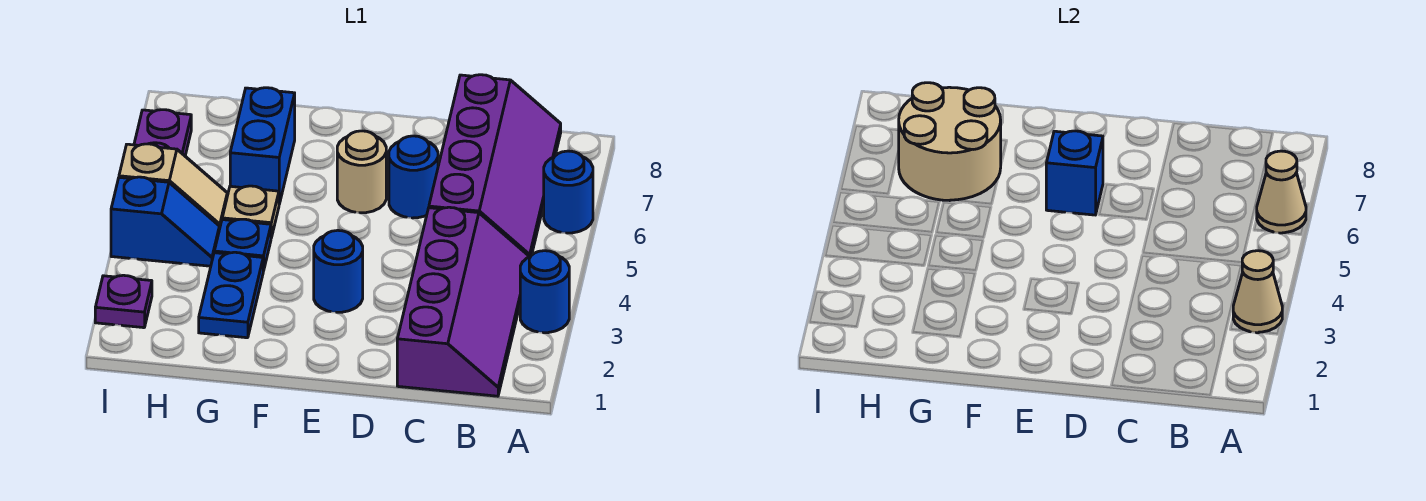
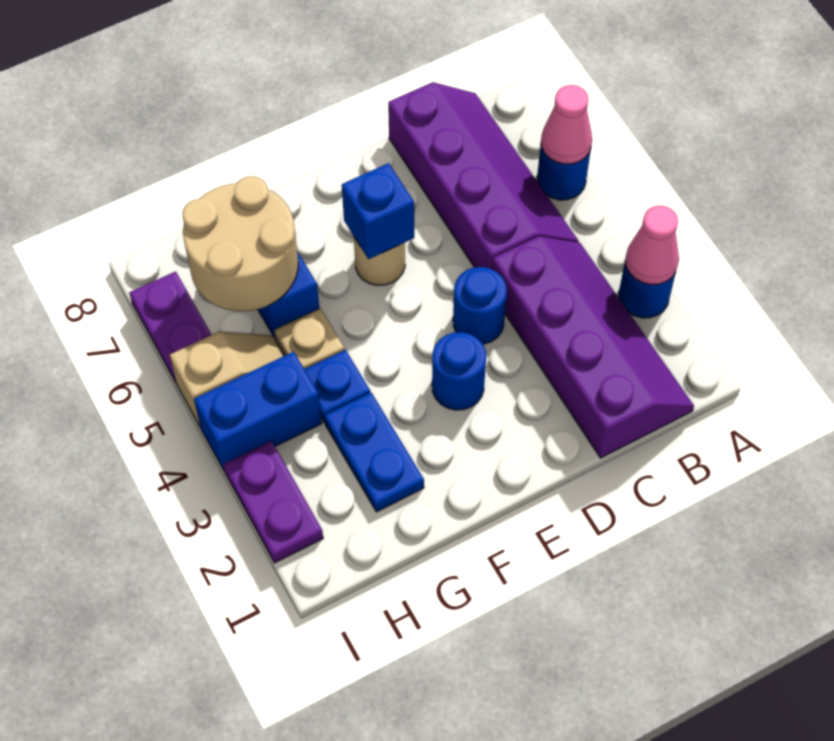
tan 1x1 cone [1233,251,1282,333] -> pink 1x1 cone [625,206,679,285]
tan 1x1 cone [1257,151,1306,233] -> pink 1x1 cone [541,85,592,164]
blue 1x1 round brick [389,136,438,218] -> blue 1x1 round brick moved to [453,267,507,344]
blue 1x2 slope [111,177,219,266] -> blue 1x2 brick [194,352,322,471]
purple 1x1 plate [95,275,152,328] -> purple 1x2 plate [223,441,323,563]

